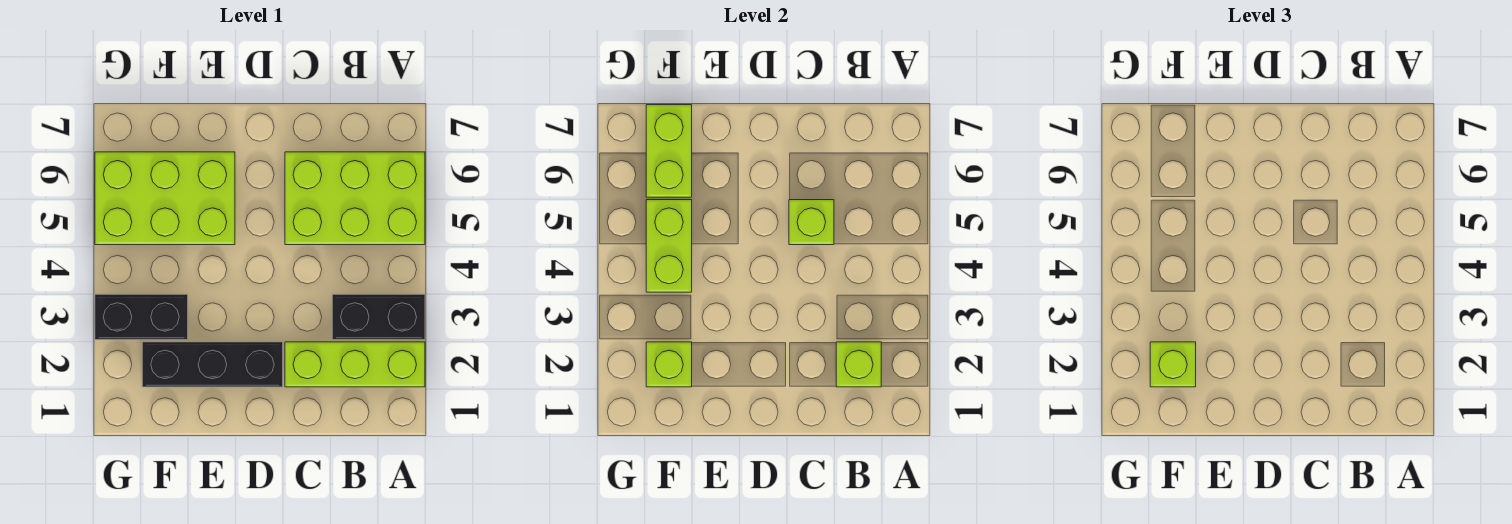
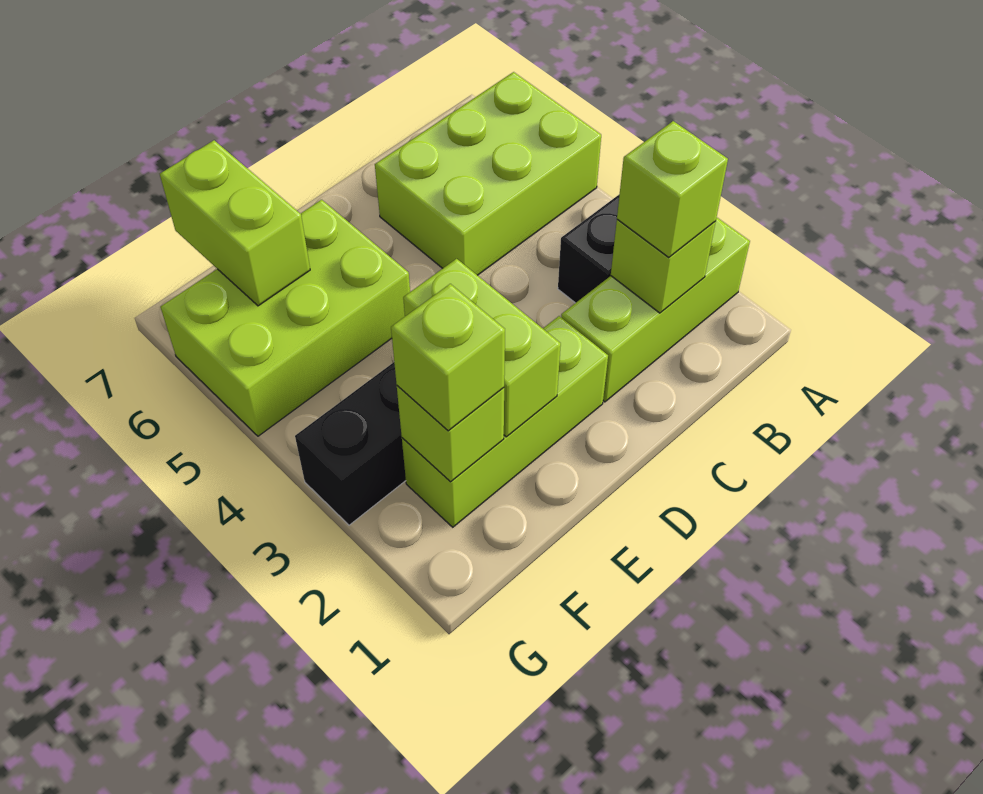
lime 1x1 brick [789,200,834,245] -> lime 1x1 brick moved to [617,121,728,258]
black 1x3 brick [142,342,283,387] -> lime 1x3 brick [402,316,608,527]
lime 1x2 brick [646,200,692,292] -> lime 1x2 brick moved to [403,259,561,437]

